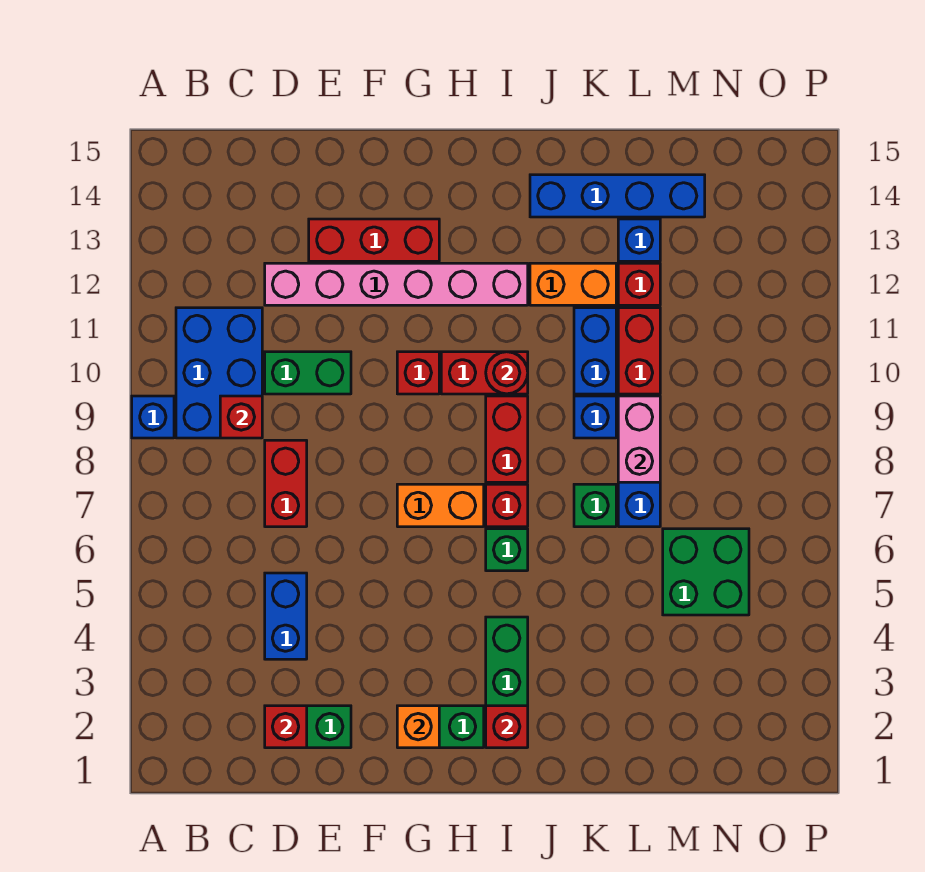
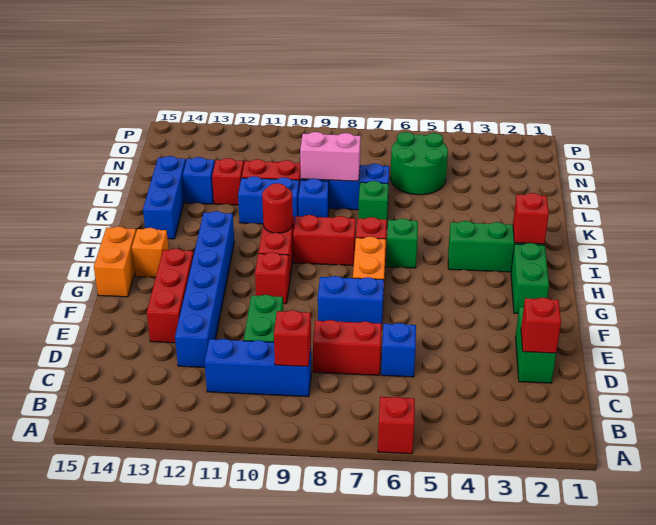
none -> red 1x1 brick [378,397,415,454]
blue 1x1 brick [132,396,174,438] -> blue 1x1 brick moved to [381,323,416,377]
blue 2x3 brick [176,308,262,438] -> blue 1x3 brick [204,339,311,397]
blue 1x2 brick [265,573,307,659] -> blue 1x2 brick moved to [318,276,384,324]
pink 1x6 brick [265,263,528,305] -> blue 1x6 brick [175,211,234,367]
orange 1x1 brick [397,706,439,748] -> orange 1x1 brick moved to [132,228,169,277]
orange 1x2 brick [530,263,616,305] -> orange 1x2 brick moved to [94,226,136,297]
blue 1x4 brick [530,175,705,217] -> blue 1x3 brick [143,156,186,239]
green 2x2 brick [663,529,749,615] -> green 2x2 round brick [391,132,448,195]

